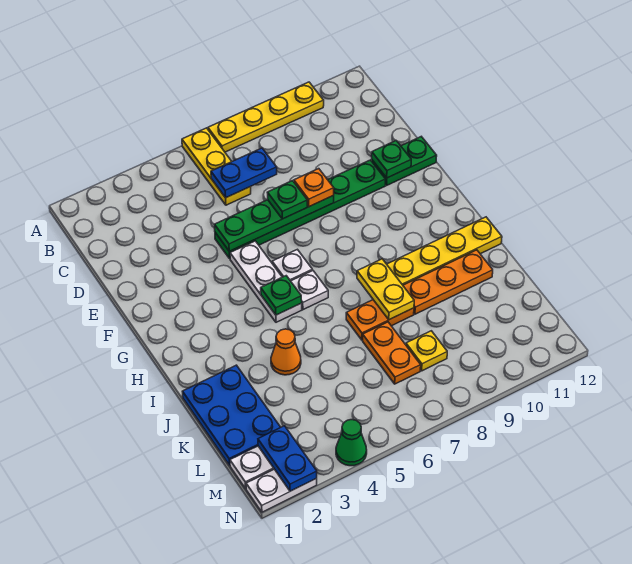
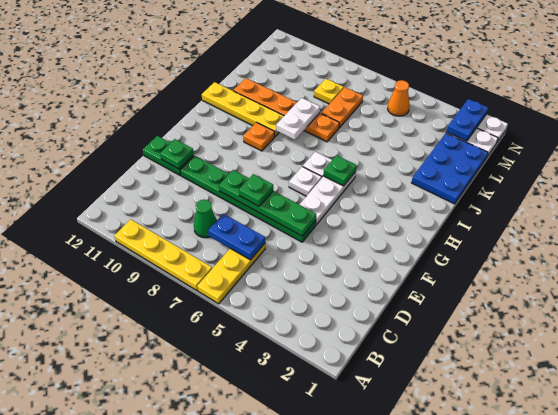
orange 1x1 plate [294,169,334,207] -> orange 1x1 plate moved to [243,122,275,151]
yellow 1x2 plate [357,259,414,320] -> white 1x2 plate [276,98,320,140]
orange 1x1 cone [271,329,301,375] -> orange 1x1 cone moved to [388,80,410,116]
green 1x1 cone [336,420,367,466] -> green 1x1 cone moved to [194,200,217,238]

